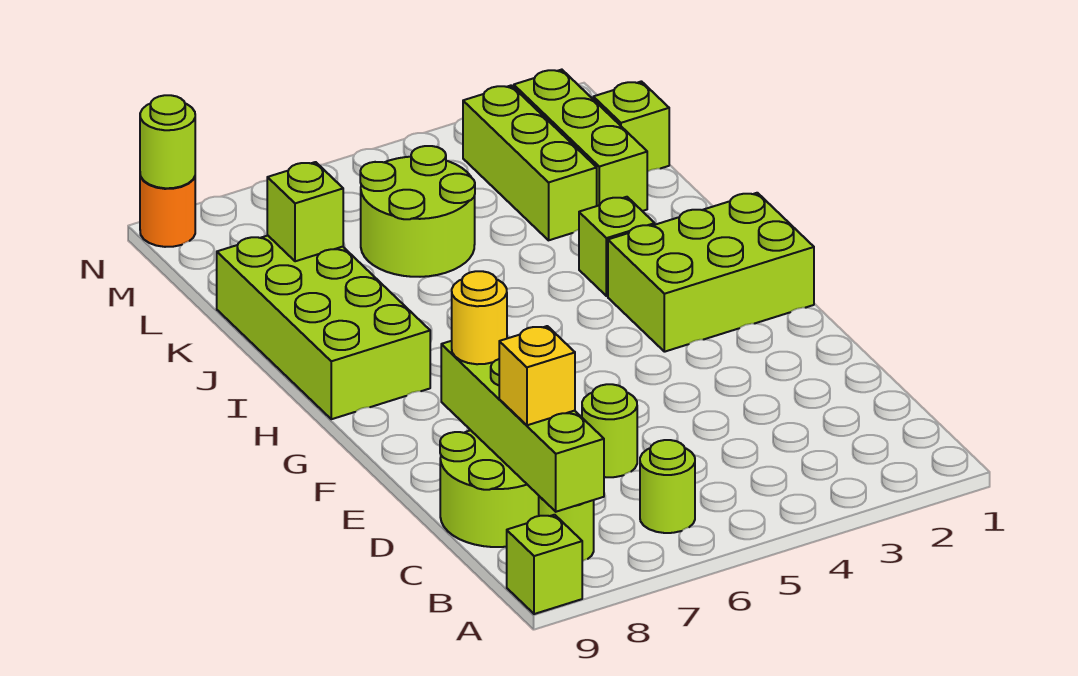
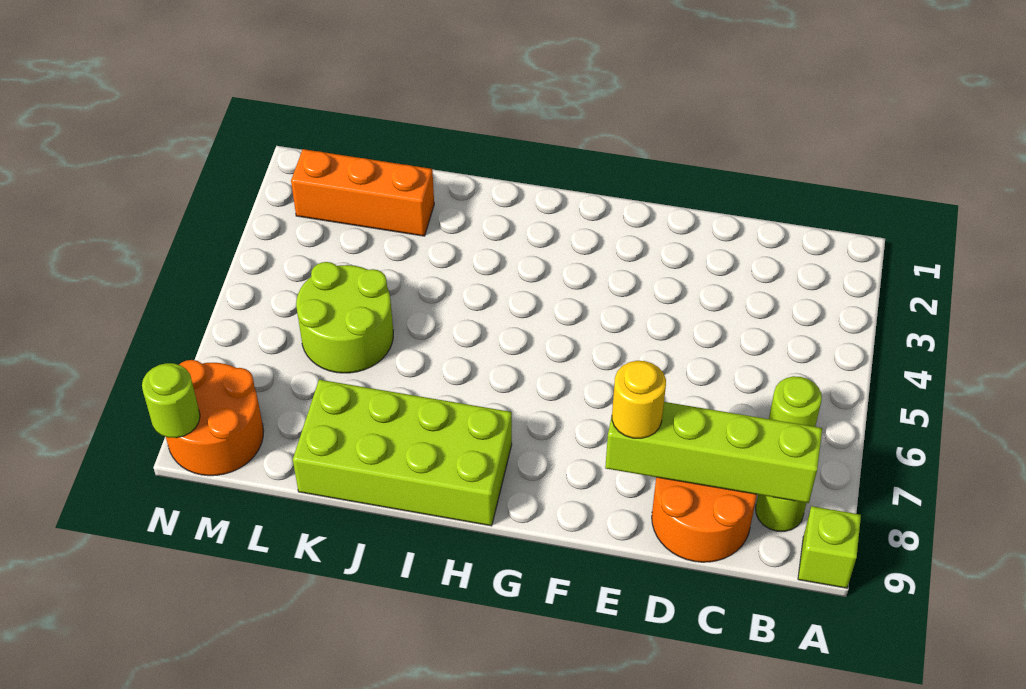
lime 2x2 round brick [440,430,539,547] -> orange 2x2 round brick [652,477,757,562]
yellow 1x1 brick [499,326,575,425] -> none
lime 1x1 round brick [582,384,637,477] -> none
lime 2x3 brick [608,193,814,352] -> none
lime 1x1 brick [579,197,655,296] -> none
lime 1x3 brick [514,70,647,211] -> orange 1x3 brick [291,149,434,236]
lime 1x3 brick [463,86,597,240] -> none
lime 1x1 brick [267,162,343,261] -> none
lime 1x1 brick [593,81,669,172] -> none
orange 1x1 round brick [140,176,195,247] -> orange 2x2 round brick [166,360,263,476]

